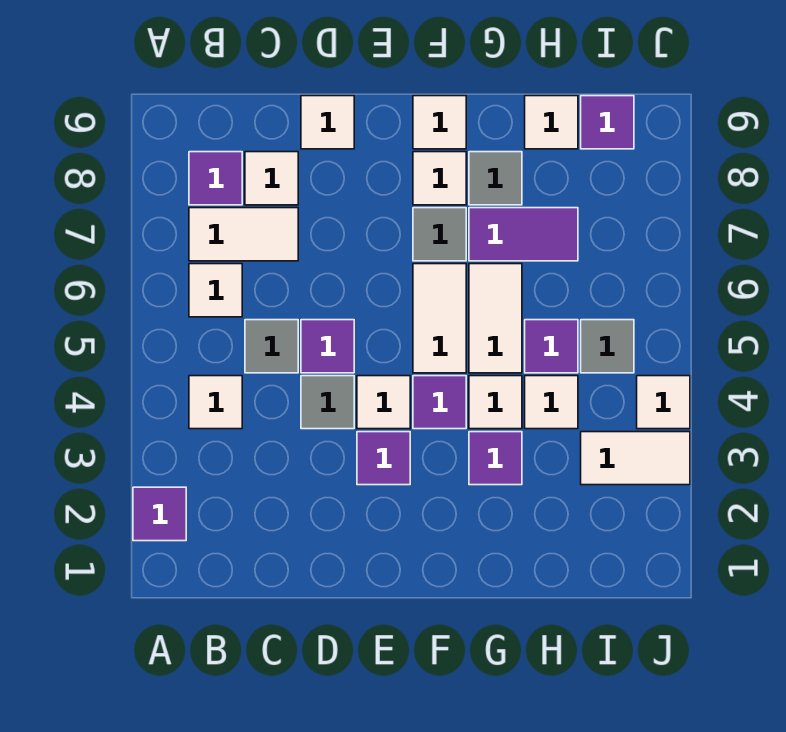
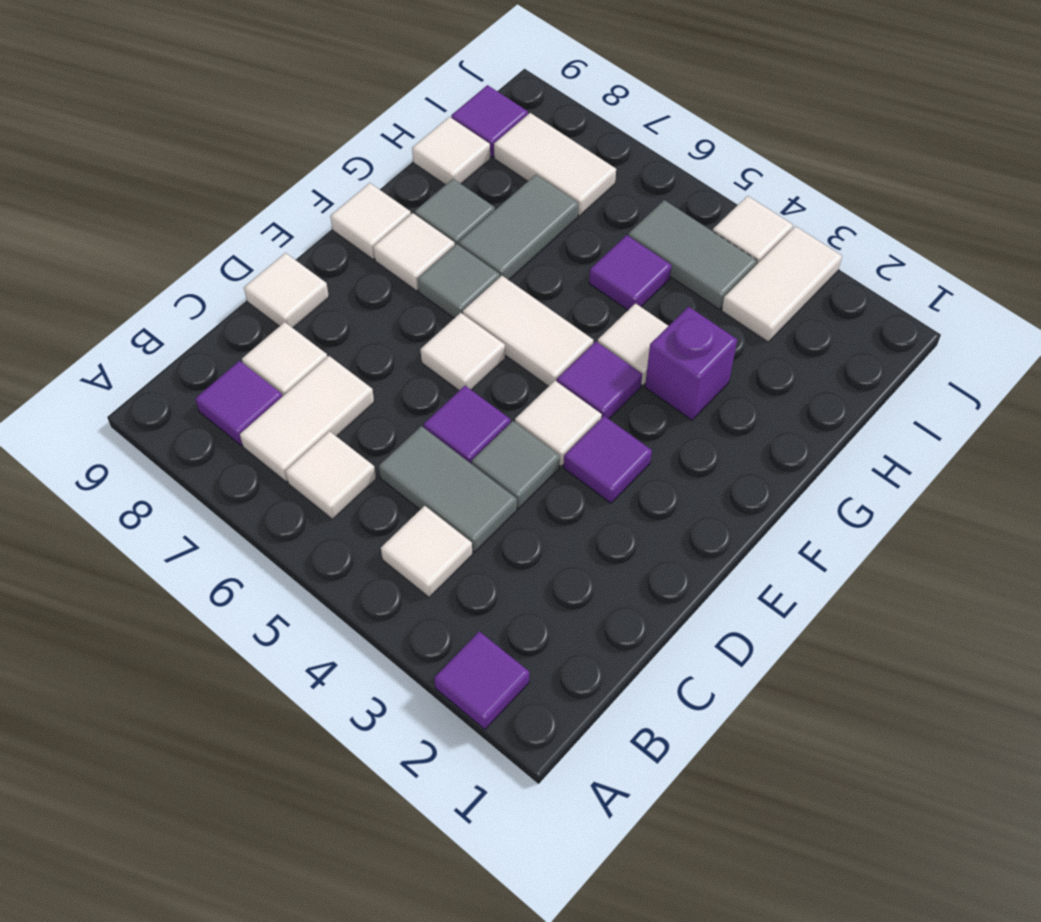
grey 1x1 tile [245,320,298,373] -> grey 1x2 tile [379,426,517,552]
purple 1x1 tile [469,432,522,485] -> purple 1x1 brick [645,307,737,420]
white 1x2 tile [469,264,522,373] -> white 1x2 tile moved to [494,113,616,216]
purple 1x2 tile [469,208,578,261] -> grey 1x2 tile [459,175,579,280]
white 1x1 tile [525,376,578,429] -> white 1x1 tile moved to [420,313,505,390]
grey 1x1 tile [581,320,634,373] -> grey 1x2 tile [628,200,757,309]

